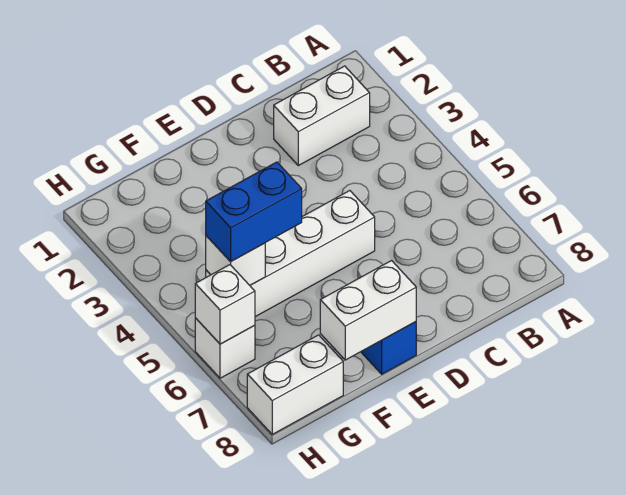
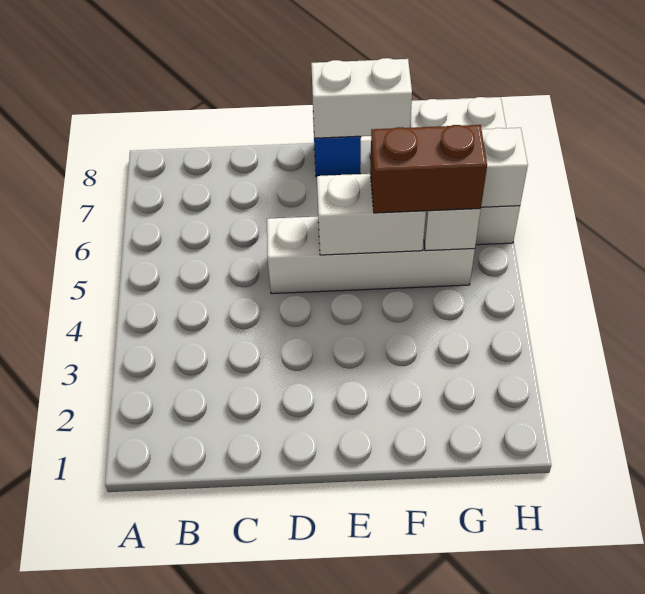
white 1x2 brick [274,66,370,166] -> white 1x2 brick moved to [317,174,426,255]
blue 1x2 brick [206,162,302,262] -> brown 1x2 brick [370,125,487,213]

